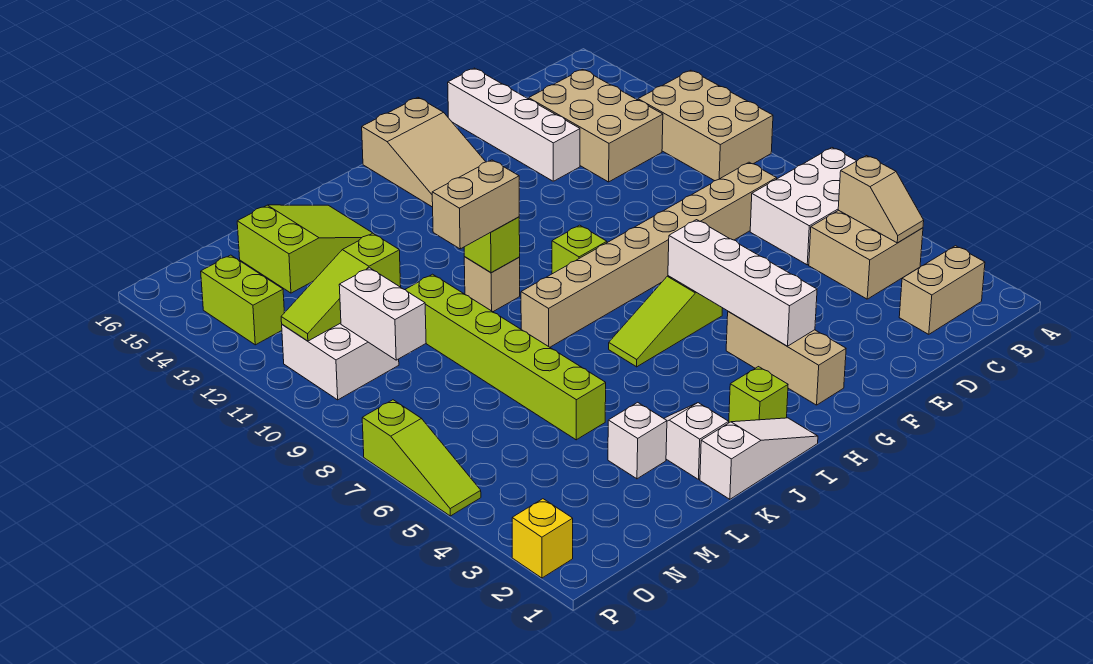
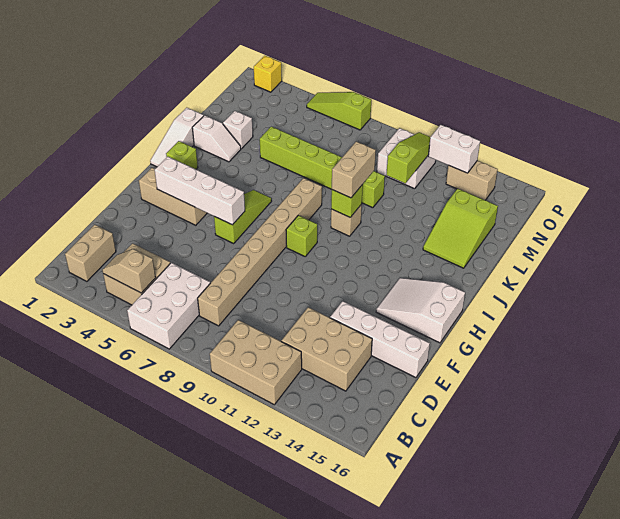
tan 2x3 slope [362,98,485,207] -> white 2x3 slope [376,278,465,343]
white 1x2 brick [339,268,426,360] -> white 1x2 brick moved to [428,125,480,173]
lime 1x2 brick [201,255,284,345] -> tan 1x2 brick [446,161,498,200]

